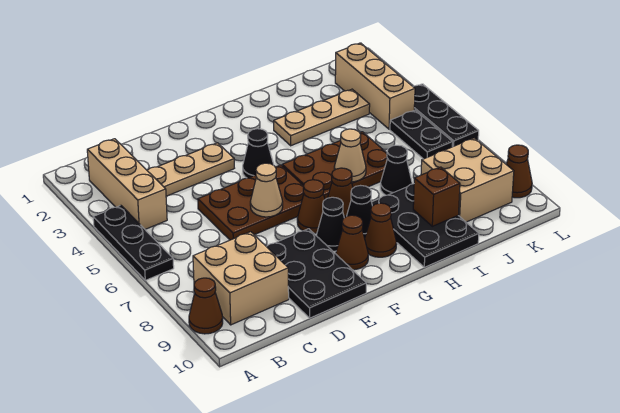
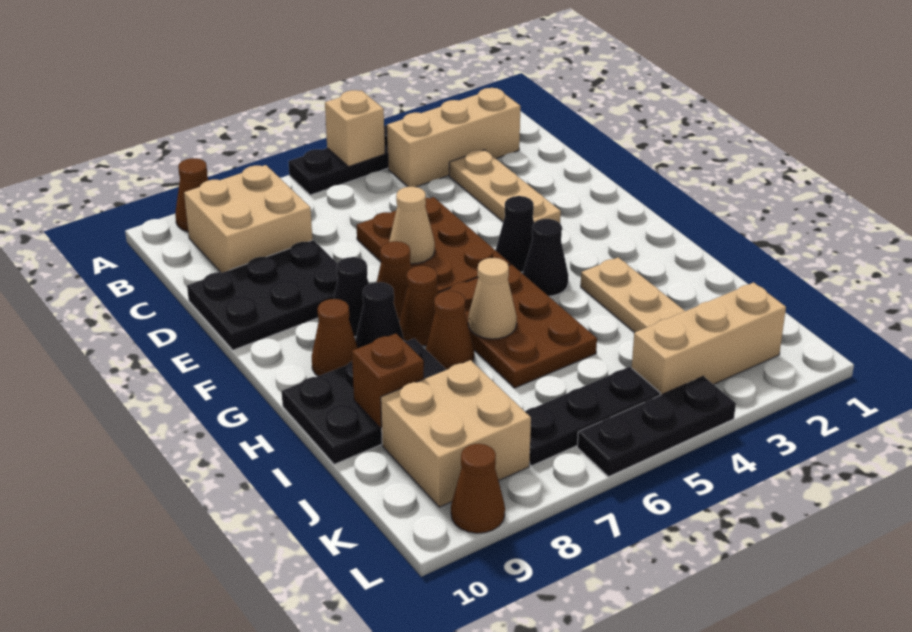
none -> tan 1x1 brick [325,90,385,167]
brown 1x1 cone [336,215,368,270] -> brown 1x1 cone moved to [426,291,474,370]
black 1x1 cone [380,145,412,195] -> black 1x1 cone moved to [523,219,568,296]
black 1x2 plate [390,110,453,159] -> black 1x3 plate [525,367,661,466]

